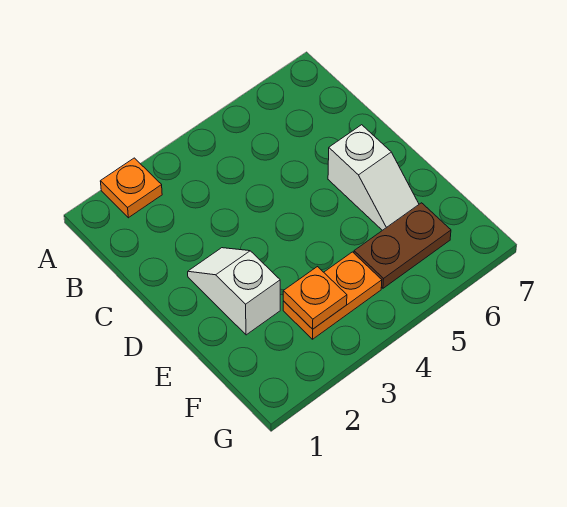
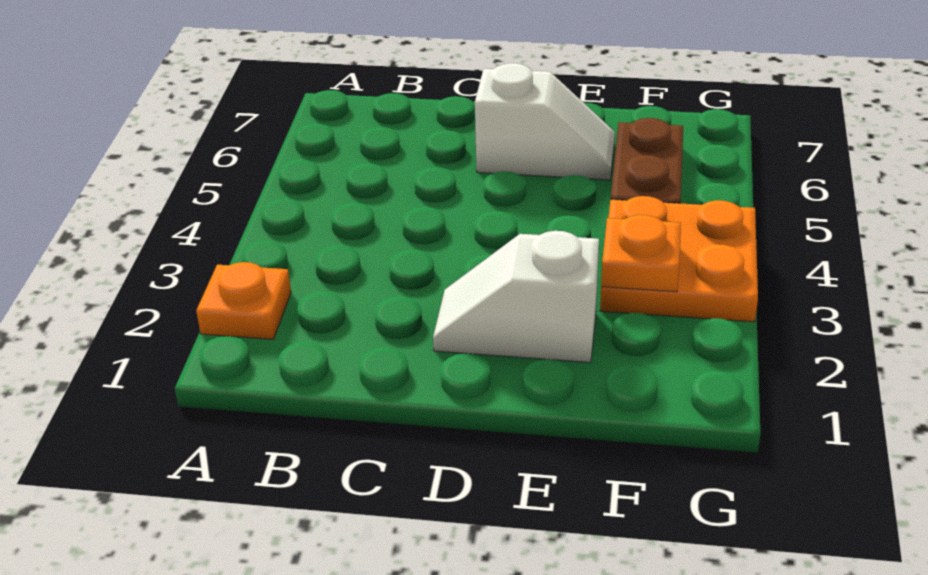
orange 1x2 plate [283,252,382,339] -> orange 2x2 plate [600,196,758,322]

